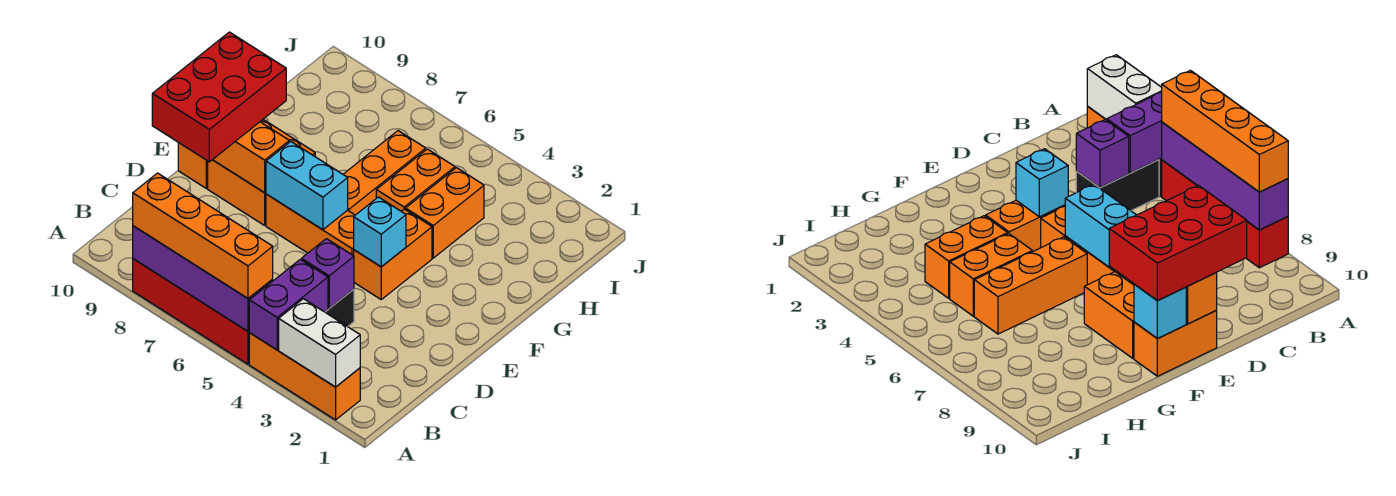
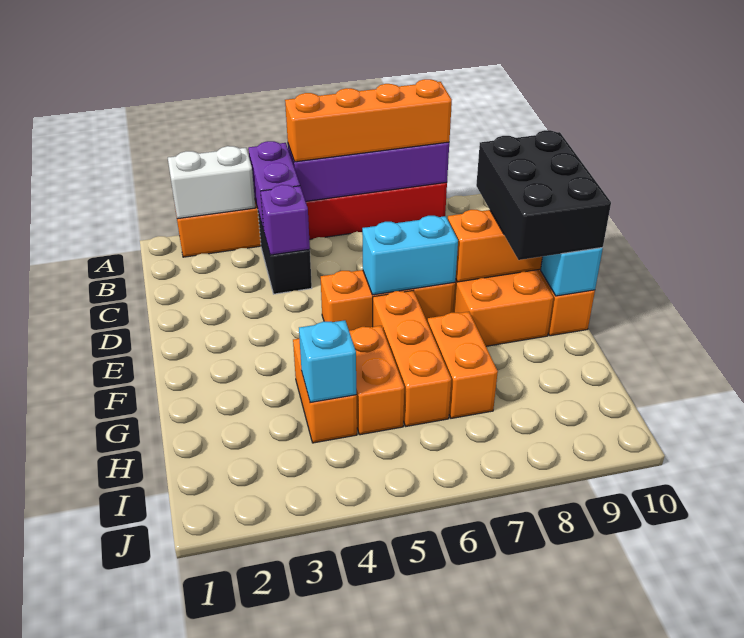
red 2x3 brick [152,32,286,162] -> black 2x3 brick [476,130,611,260]
orange 1x2 brick [354,209,432,299] -> orange 1x2 brick moved to [428,312,498,418]
cyan 1x1 brick [354,197,406,267] -> cyan 1x1 brick moved to [299,320,356,403]

